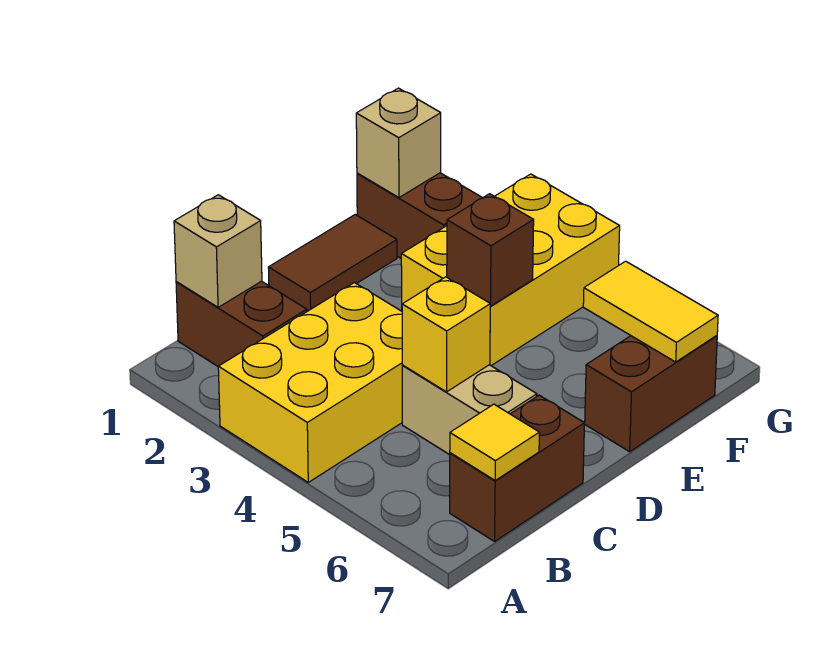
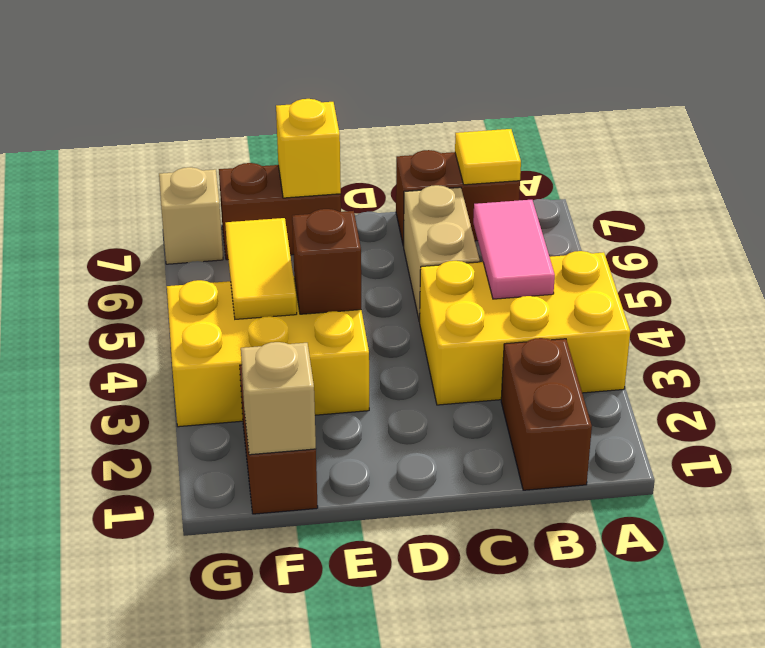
tan 1x1 brick [174,195,262,307] -> tan 1x1 brick moved to [159,167,223,264]
none -> pink 1x2 tile [473,200,555,299]
yellow 1x1 brick [402,277,490,392] -> yellow 1x1 brick moved to [276,99,341,198]
brown 1x2 tile [268,215,397,311] -> none
yellow 1x2 tile [583,261,718,362] -> yellow 1x2 tile moved to [225,218,297,319]

